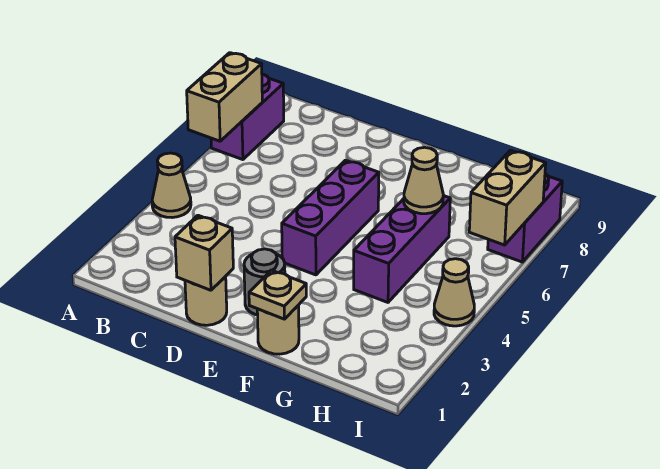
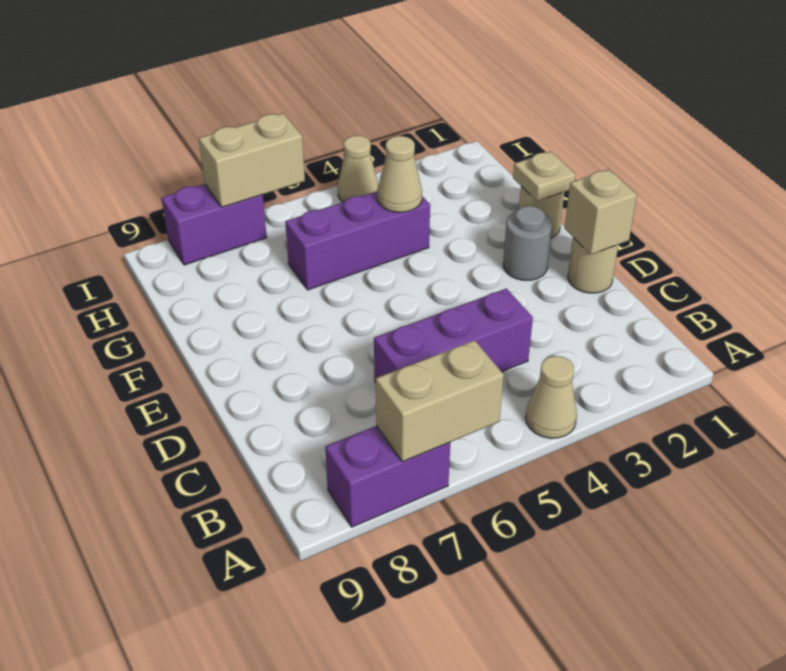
purple 1x3 brick [282,160,379,275] -> purple 1x3 brick moved to [374,289,533,383]
tan 1x1 cone [404,147,443,214] -> tan 1x1 cone moved to [378,136,422,212]

